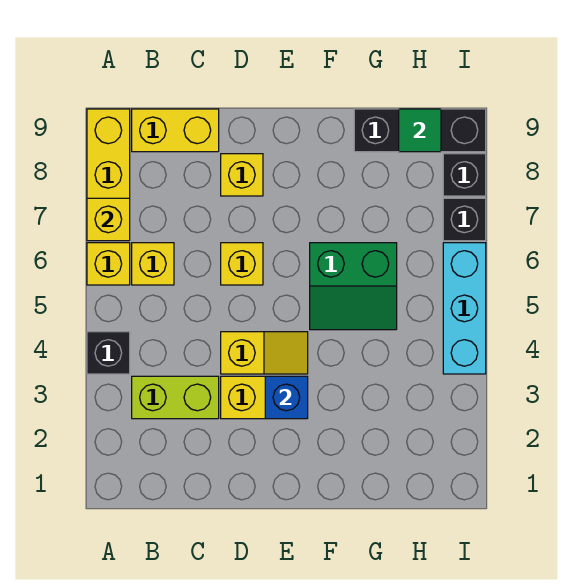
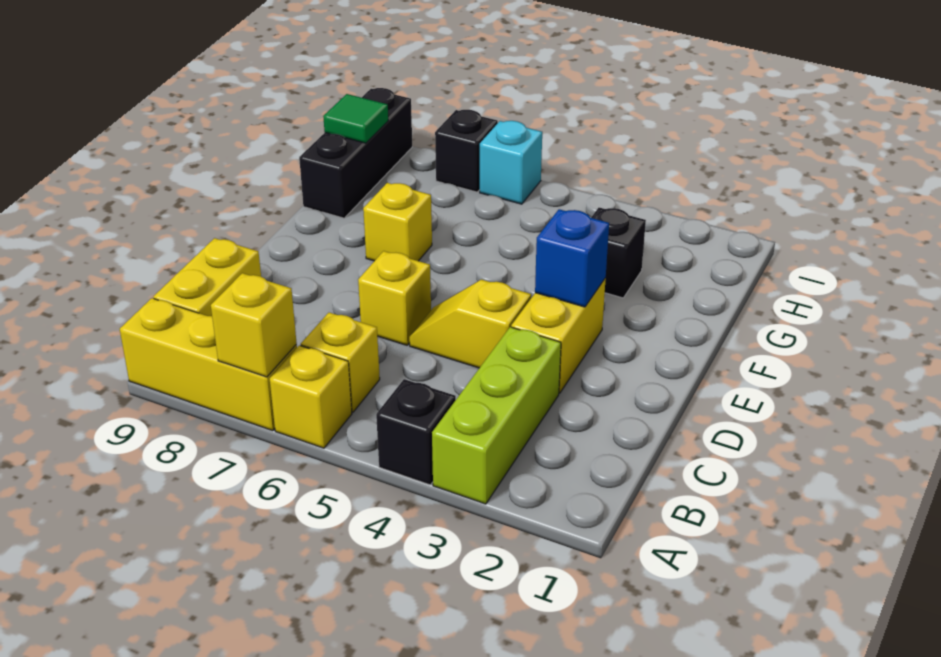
lime 1x2 brick [132,376,219,419] -> lime 1x3 brick [432,327,561,504]
yellow 1x2 slope [221,332,308,374] -> yellow 1x2 slope turned to [409,280,531,368]
yellow 1x1 brick [221,154,263,196] -> yellow 1x1 brick moved to [363,183,432,261]
green 2x2 slope [310,243,397,330] -> none
cyan 1x3 brick [443,243,486,374] -> cyan 1x1 brick [480,121,542,204]
black 1x1 brick [443,154,486,196] -> black 1x1 brick moved to [591,208,646,298]

